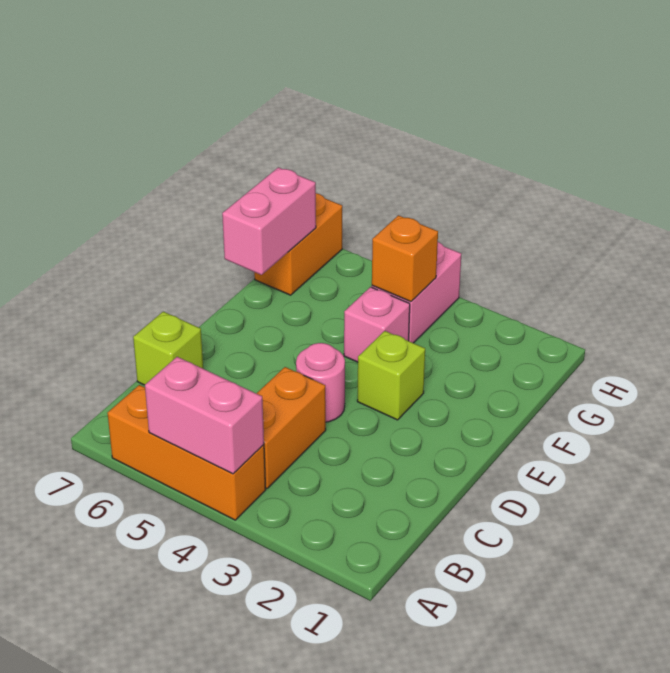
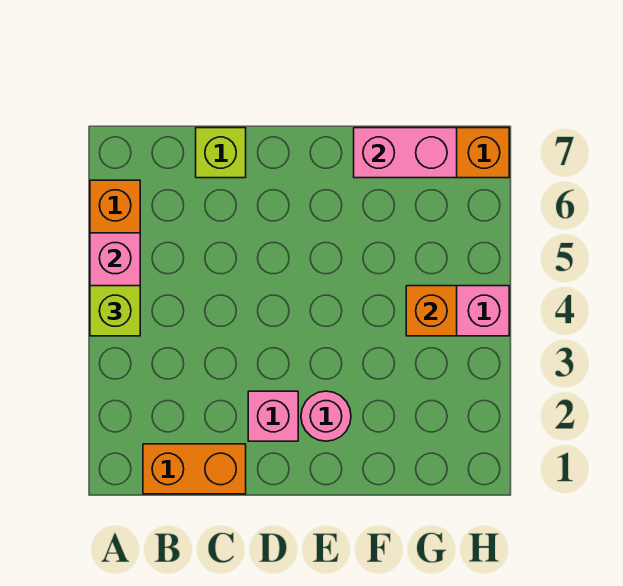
orange 1x2 brick [257,367,326,489] -> orange 1x2 brick moved to [143,444,246,494]
pink 1x1 round brick [296,343,345,422] -> pink 1x1 round brick moved to [301,391,351,441]
lime 1x1 brick [357,331,425,420] -> lime 1x1 brick moved to [90,286,140,336]
pink 1x1 brick [344,287,410,362] -> pink 1x1 brick moved to [248,391,298,441]

